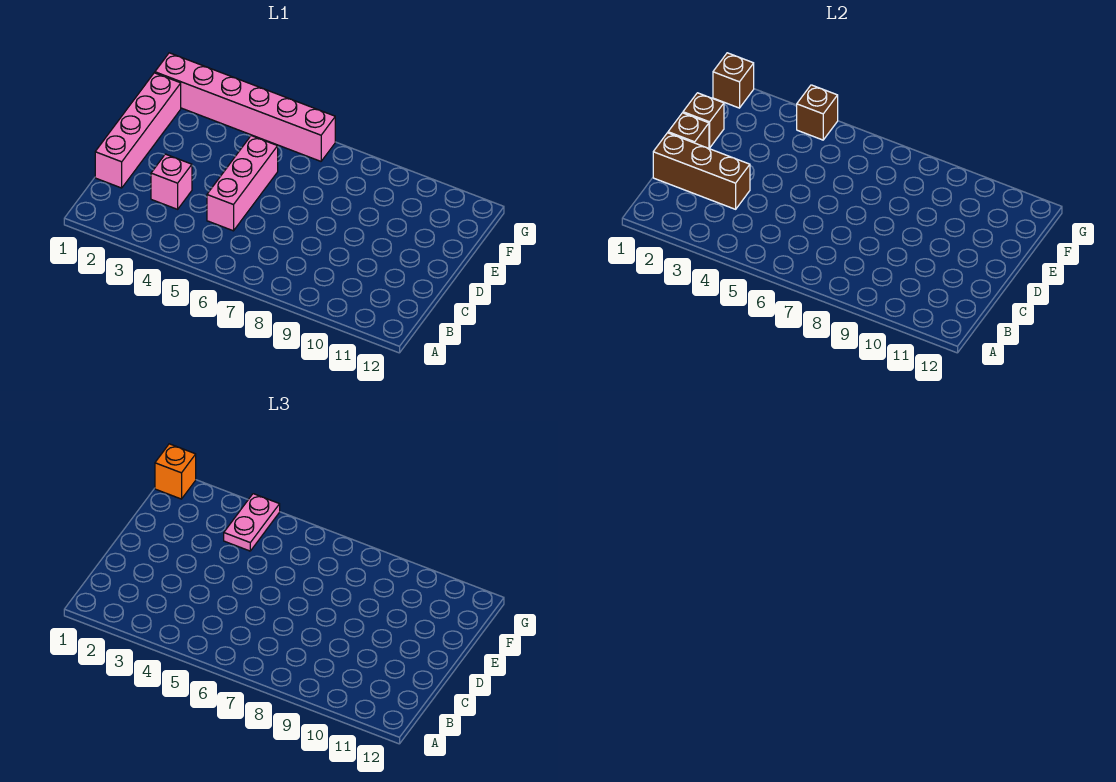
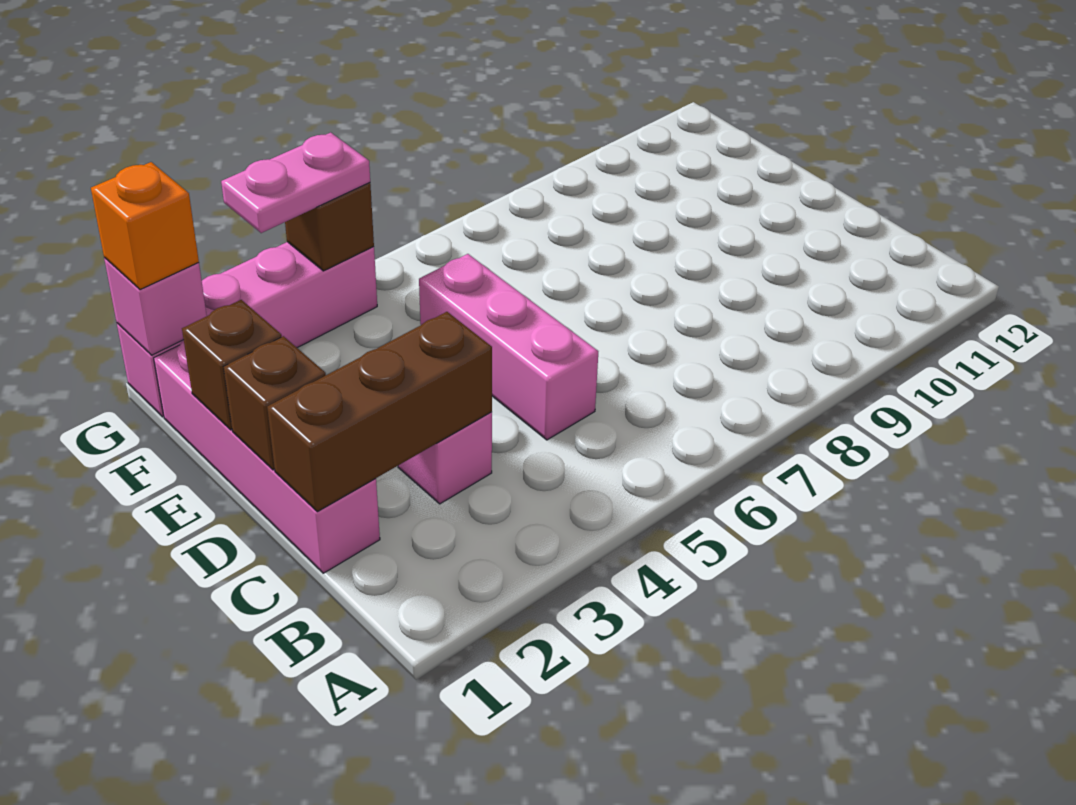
pink 1x2 plate [224,494,280,551] -> pink 1x2 plate turned to [221,132,370,233]
pink 1x6 brick [155,53,335,161] -> pink 1x4 brick [117,242,377,417]
brown 1x1 brick [713,53,754,108] -> pink 1x1 brick [104,257,207,355]

